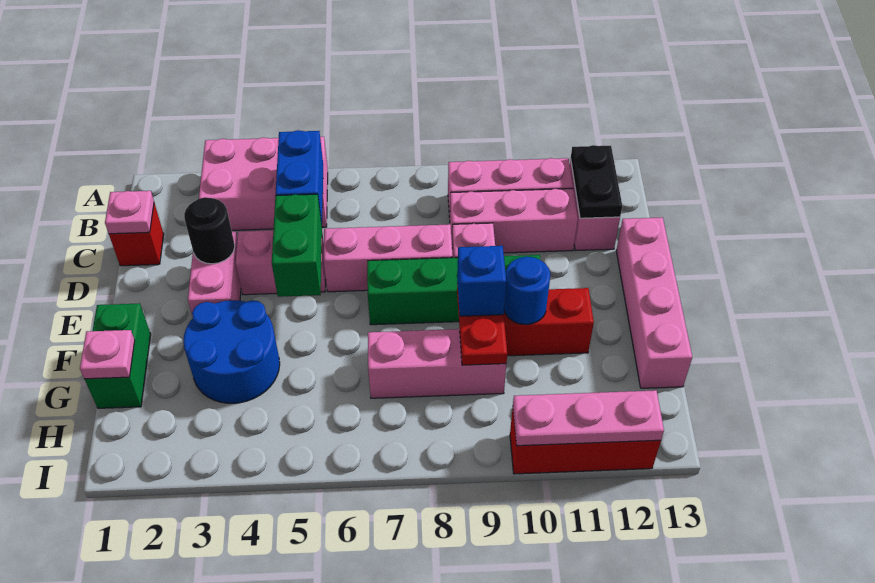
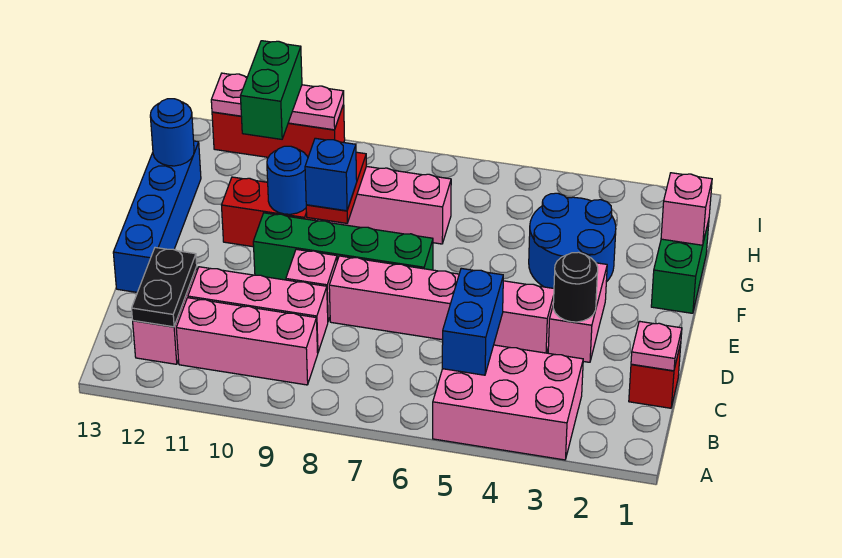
green 1x2 brick [272,194,322,297] -> green 1x2 brick moved to [241,41,302,139]
pink 1x4 brick [616,217,692,388] -> blue 1x4 brick [113,141,201,292]
pink 1x1 plate [80,330,135,379] -> pink 1x1 brick [661,173,712,245]
none -> blue 1x1 round brick [150,99,194,166]

